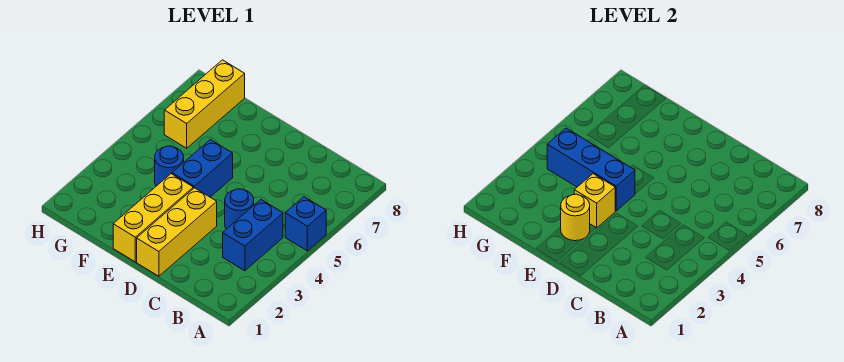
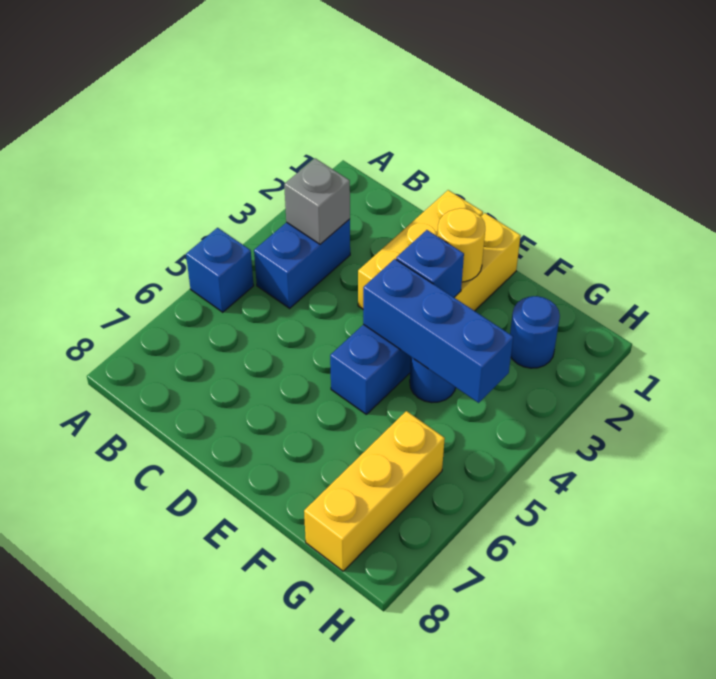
none -> grey 1x1 brick [284,158,350,244]
blue 1x1 round brick [225,189,254,229] -> blue 1x1 round brick moved to [510,296,560,368]
yellow 1x1 brick [574,174,615,228] -> blue 1x1 brick [396,230,464,297]

